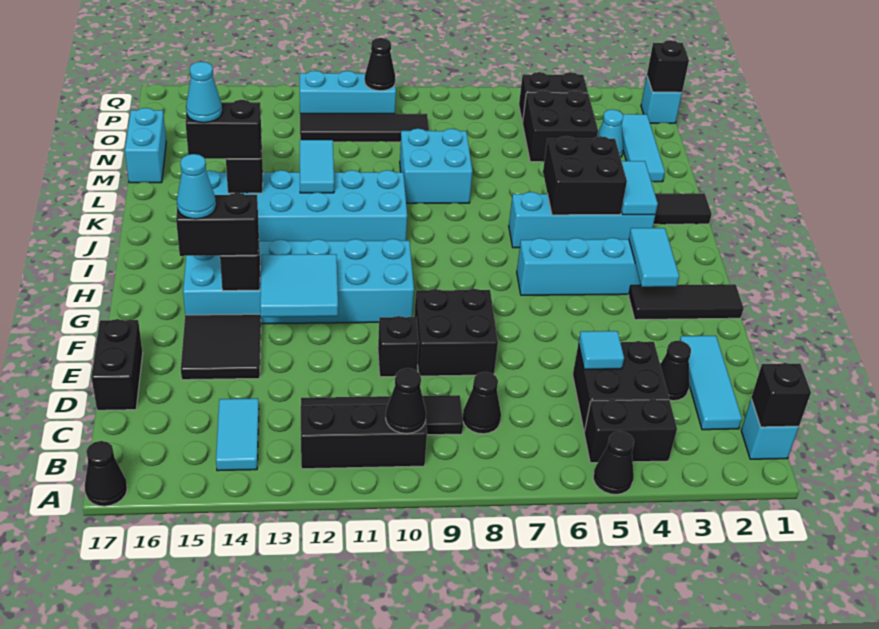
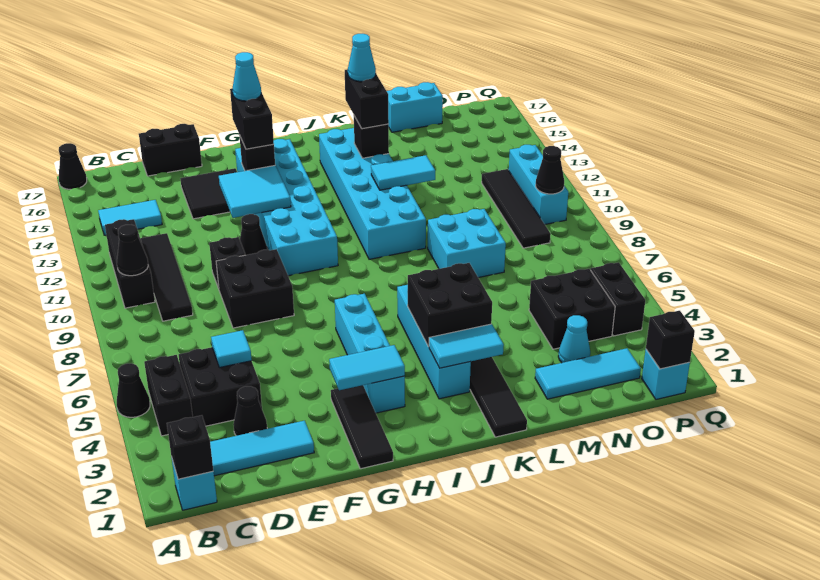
black 1x1 cone [463,372,501,434] -> black 1x1 cone moved to [240,214,267,255]

